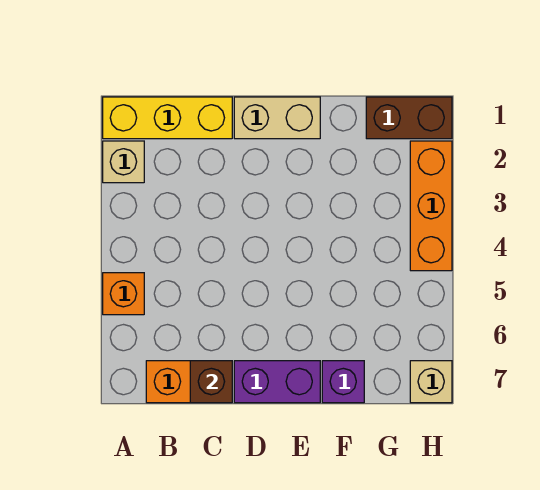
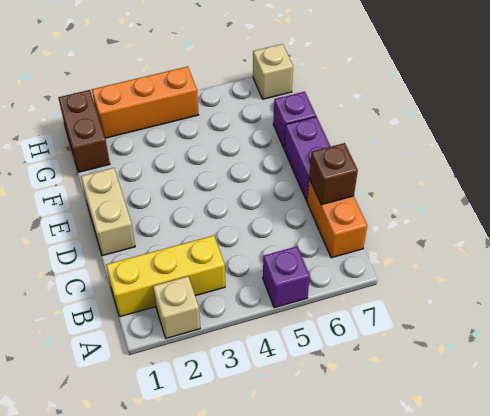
yellow 1x3 brick [103,97,232,139] -> yellow 1x3 brick turned to [106,236,225,317]
orange 1x1 brick [103,273,144,315] -> purple 1x1 brick [263,246,310,308]

